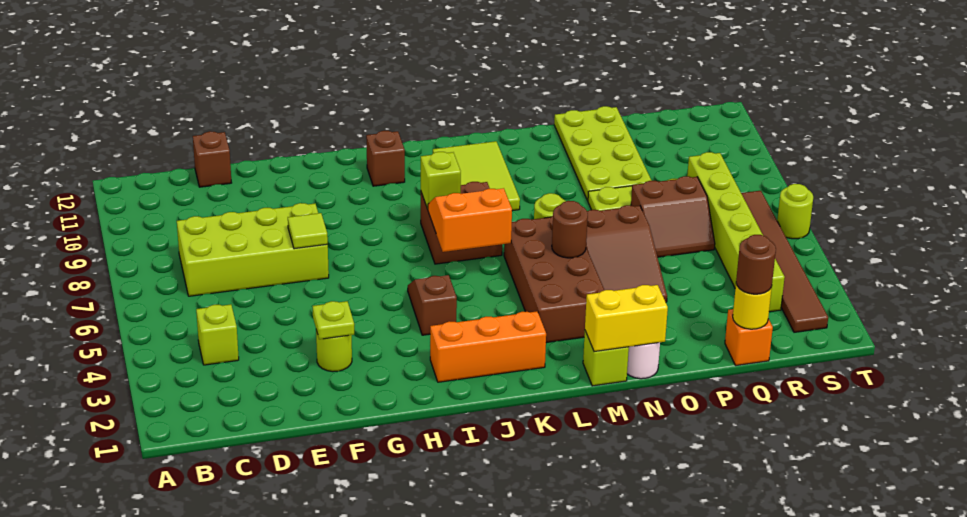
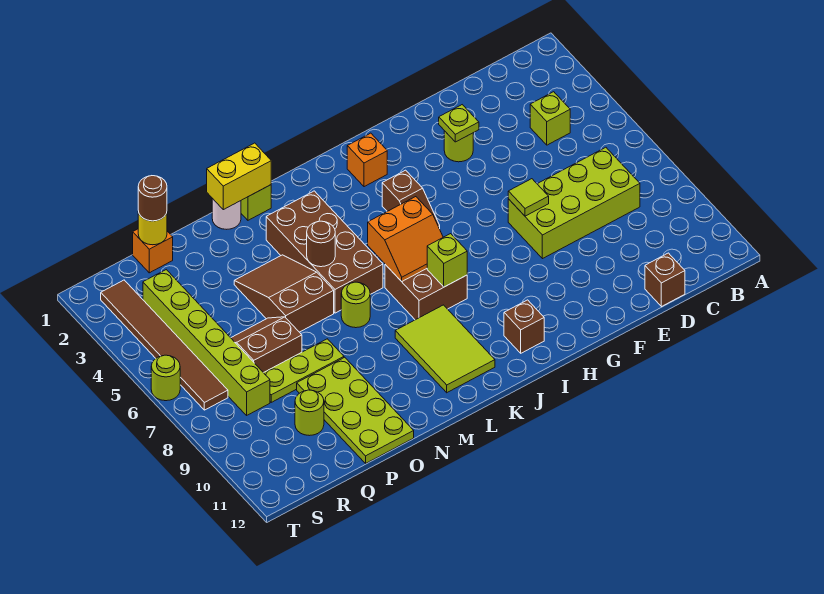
orange 1x3 brick [430,311,546,382] -> orange 1x1 brick [347,133,387,187]
none -> lime 1x1 round brick [295,390,324,436]

